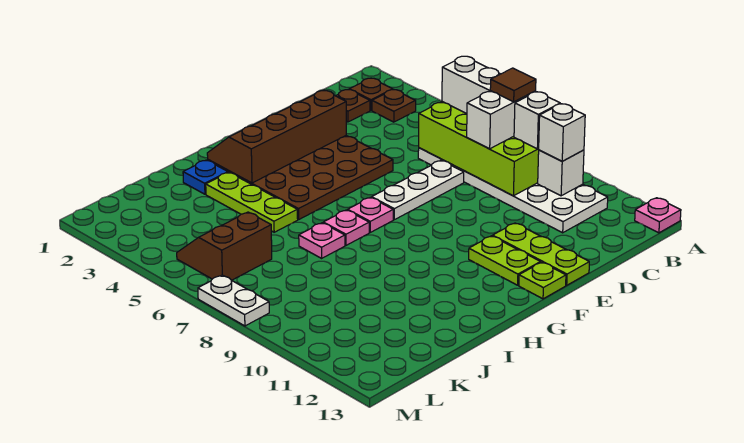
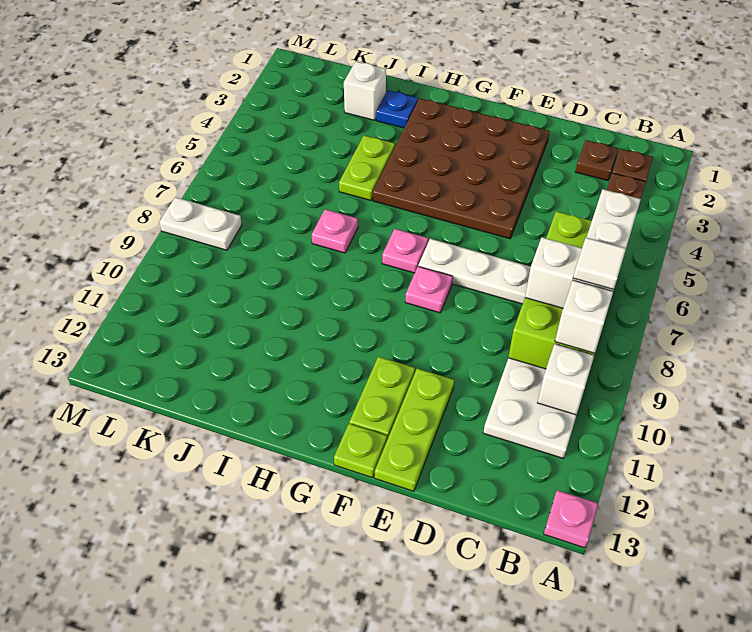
brown 1x1 tile [490,68,536,102] -> white 1x1 tile [573,237,626,289]
white 1x1 brick [538,104,585,161] -> white 1x1 brick moved to [344,61,386,120]
brown 2x4 slope [207,90,346,183] -> none
pink 1x1 plate [323,210,369,245] -> pink 1x1 plate moved to [405,266,453,313]
lime 1x3 plate [206,172,298,232] -> lime 1x2 plate [339,135,395,200]
brown 2x2 slope [177,212,272,280] -> none
white 1x2 plate [198,275,269,326] -> white 1x2 plate turned to [159,197,242,250]

